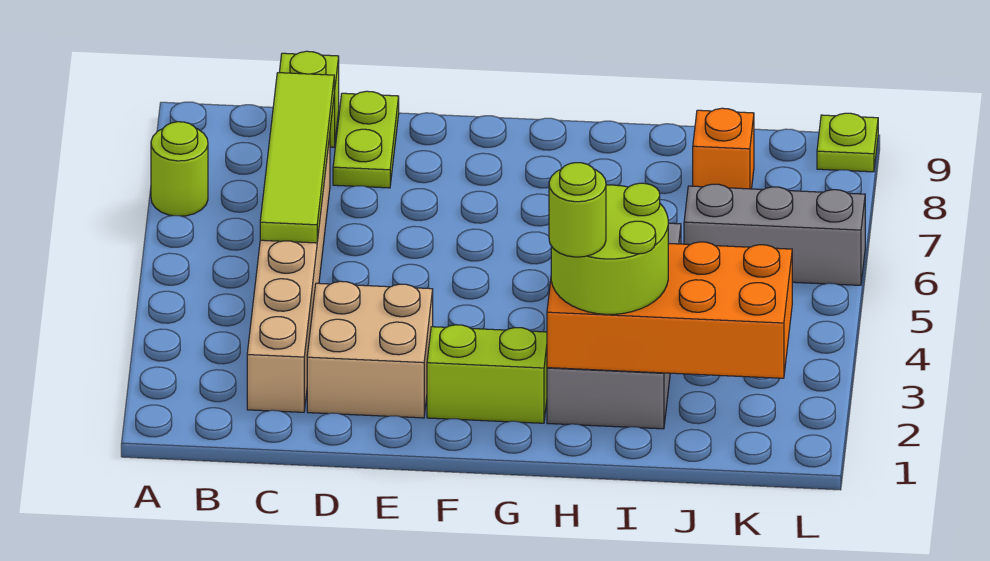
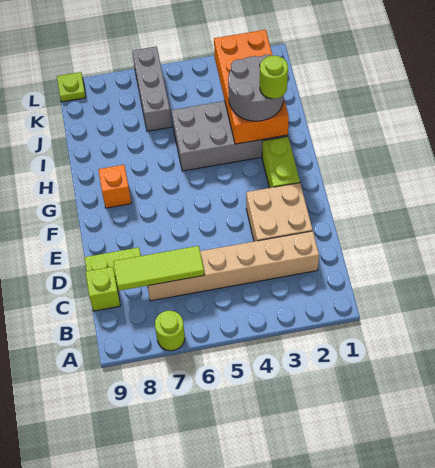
lime 1x4 tile [260,73,334,243] -> lime 1x3 tile [113,246,204,291]
lime 2x2 round brick [551,183,668,314] -> grey 2x2 round brick [228,55,284,121]
orange 1x1 brick [693,108,754,189] -> orange 1x1 brick moved to [98,165,131,208]

